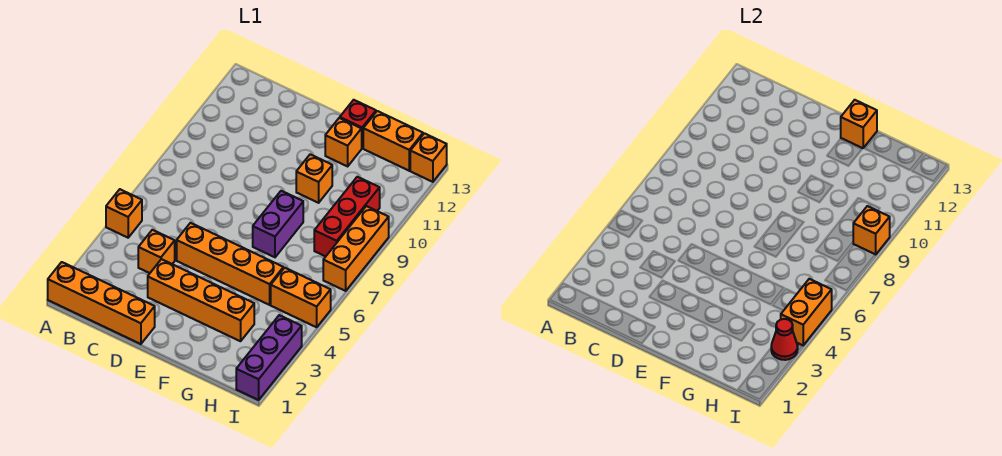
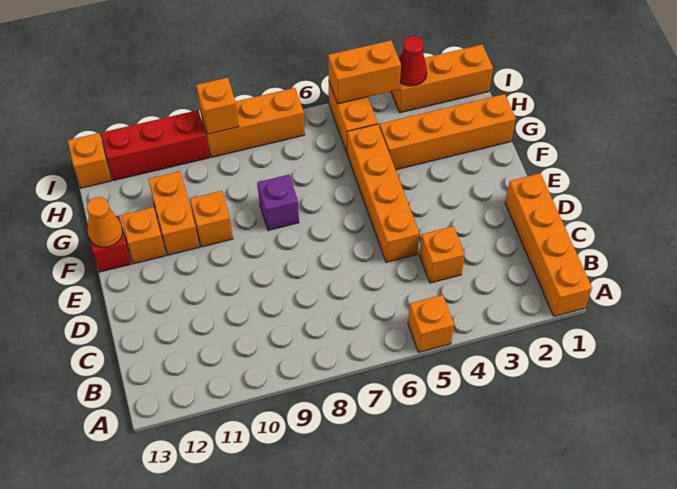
orange 1x4 brick [148,259,254,341] -> orange 1x4 brick turned to [379,94,516,170]
purple 1x2 brick [253,191,303,257] -> purple 1x1 brick [257,175,299,230]
orange 1x1 brick [841,100,877,148] -> orange 1x1 cone [87,197,123,247]
orange 1x2 brick [363,111,423,171] -> orange 1x2 brick moved to [148,171,199,255]
red 1x3 brick [314,177,380,256] -> red 1x3 brick moved to [101,110,209,180]
purple 1x3 brick [236,315,302,400] -> orange 1x3 brick [391,45,493,113]

